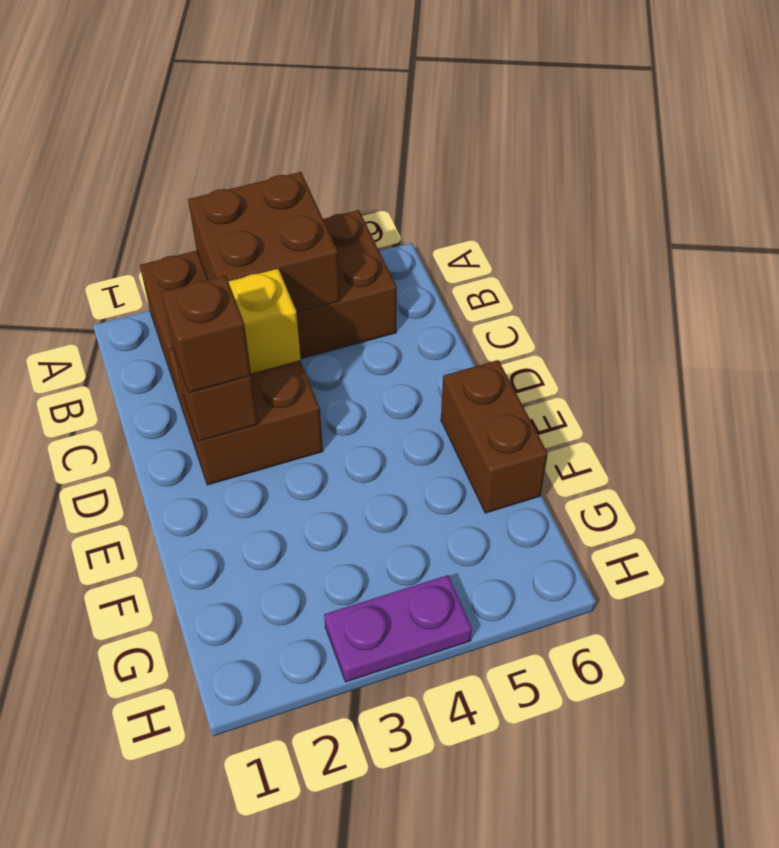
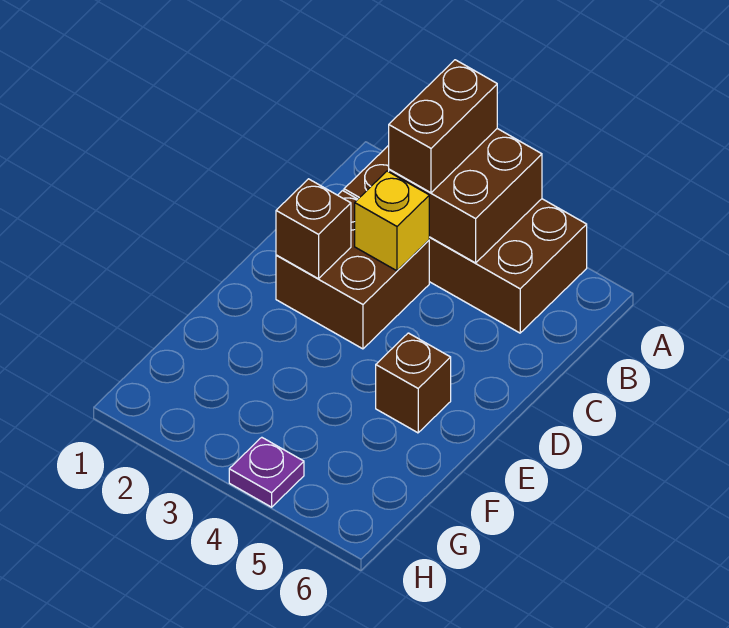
brown 1x1 brick [161,276,251,393] -> brown 1x1 brick moved to [376,333,451,433]
brown 1x2 brick [441,360,548,513] -> brown 1x2 brick moved to [389,60,497,193]
purple 1x2 plate [324,575,472,682] -> purple 1x1 plate [229,437,304,507]

